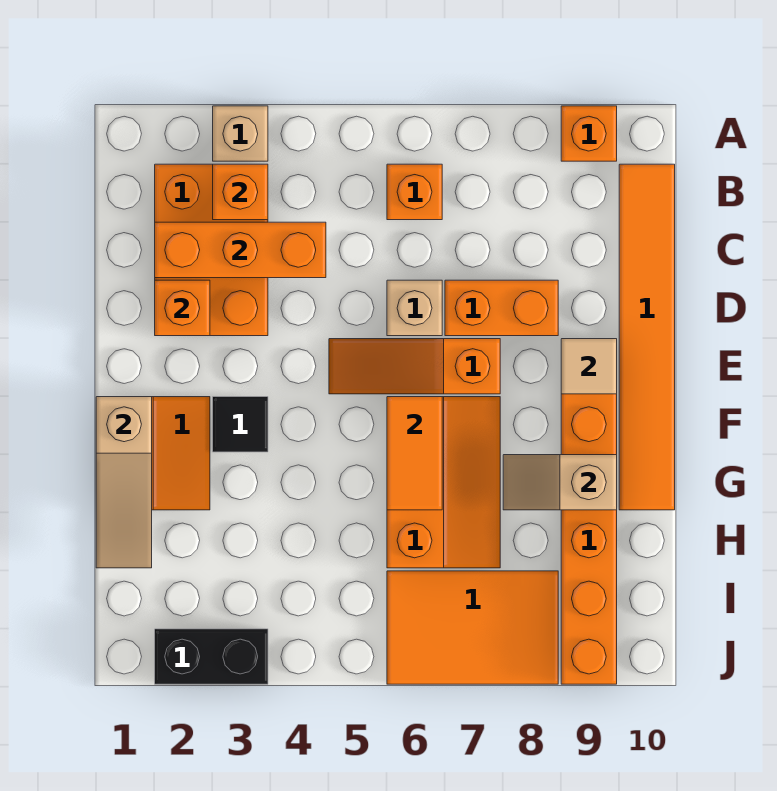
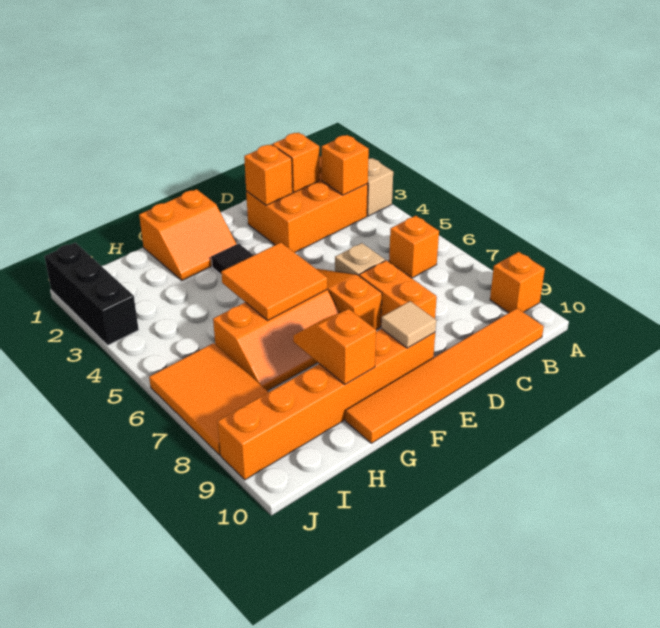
orange 1x3 brick [155,222,326,278] -> orange 1x1 brick [272,133,319,192]
tan 1x3 slope [96,397,152,568] -> none
orange 1x2 tile [387,397,442,510] -> orange 2x2 tile [221,242,327,320]
tan 1x2 slope [503,455,617,510] -> orange 1x2 slope [293,309,376,384]
black 1x2 brick [155,629,268,684] -> black 1x3 brick [44,242,139,345]

